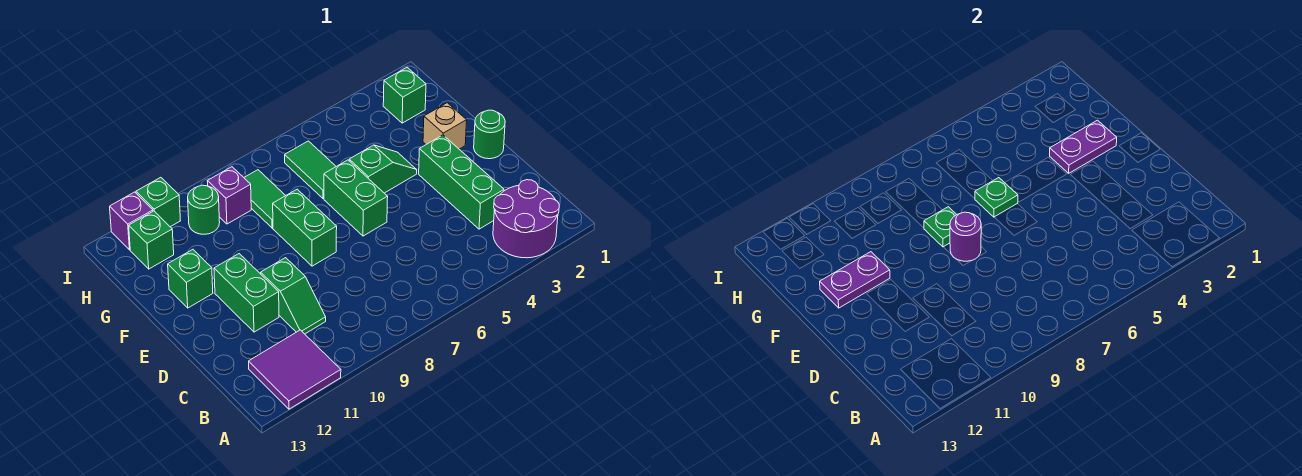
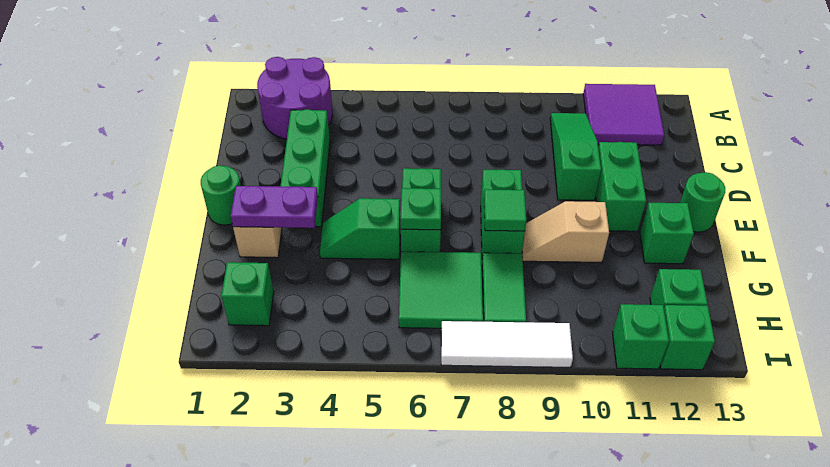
green 1x2 slope [261,258,326,334] -> green 1x3 slope [550,113,601,200]
purple 1x1 round brick [950,212,981,261] -> none
green 1x1 plate [924,207,957,247] -> green 1x1 tile [484,189,526,231]
none -> tan 1x2 slope [522,201,609,262]
purple 1x2 plate [820,252,890,308] -> none
green 1x2 tile [285,141,336,198] -> green 2x2 tile [399,251,483,328]
purple 1x1 brick [207,167,251,224] -> none
green 1x1 round brick [188,185,220,234] -> green 1x1 round brick moved to [680,172,725,232]
none -> white 1x3 tile [441,321,573,367]
purple 1x1 brick [110,192,153,250] -> green 1x1 brick [660,305,715,370]

